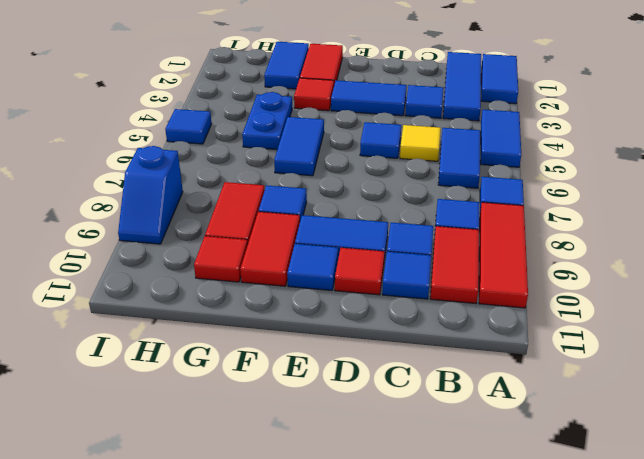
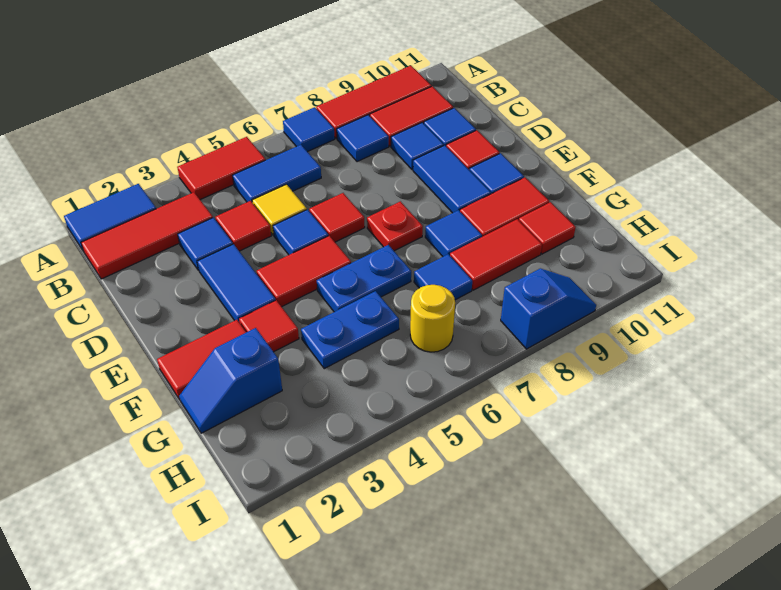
blue 1x2 tile [480,110,521,167] -> red 1x2 tile [177,137,265,200]
blue 1x3 tile [443,52,481,121] -> red 1x3 tile [81,192,213,279]
none -> red 1x1 tile [215,201,271,251]
none -> red 1x1 tile [309,193,365,242]
none -> red 1x2 tile [257,236,351,307]
none -> red 1x1 plate [367,201,423,251]
blue 1x2 tile [274,117,324,176] -> blue 1x2 plate [317,245,411,312]
blue 1x2 tile [264,42,309,89] -> blue 1x2 slope [179,328,282,433]
none -> yellow 1x1 round brick [410,285,455,352]
blue 1x1 tile [165,109,212,144] -> blue 1x1 tile moved to [414,254,472,300]

